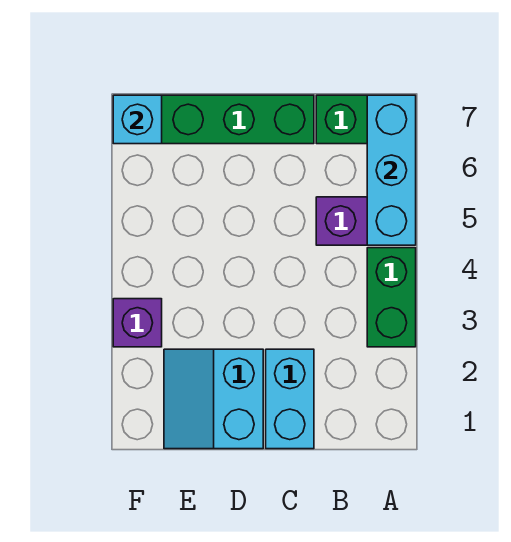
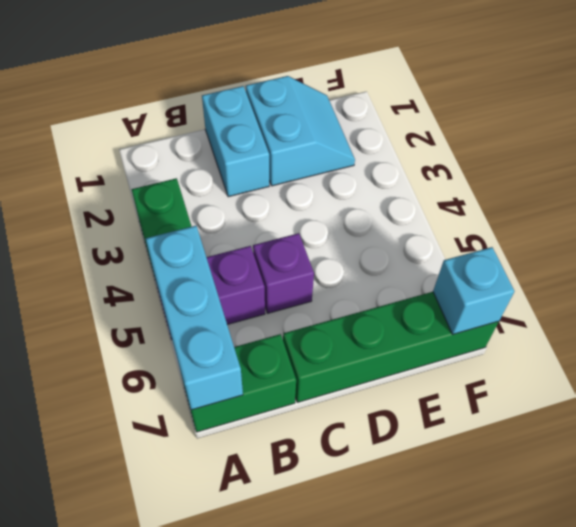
purple 1x1 brick [113,299,162,347] -> purple 1x1 brick moved to [253,233,314,313]

